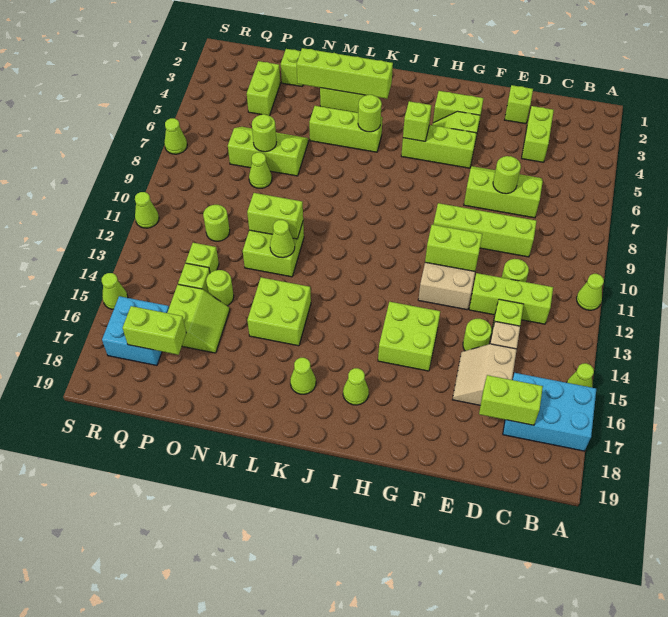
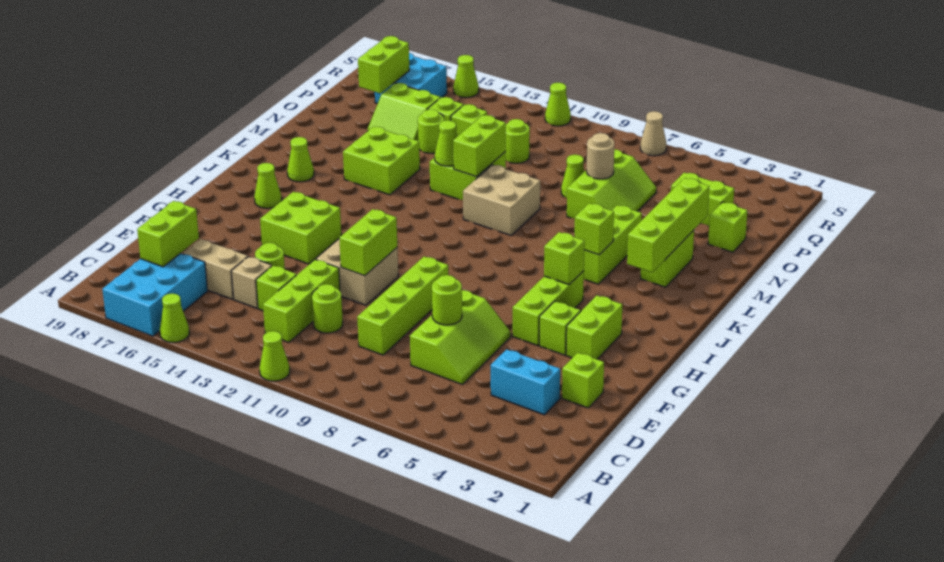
lime 1x2 brick [522,106,554,162] -> cyan 1x2 brick [491,349,560,415]
lime 1x1 round brick [358,95,382,132] -> lime 1x1 brick [575,203,614,255]
none -> tan 2x2 brick [463,165,540,235]
lime 1x1 round brick [252,114,276,152] -> tan 1x1 round brick [587,133,614,179]
lime 1x1 cone [164,118,187,154] -> tan 1x1 cone [640,111,666,156]

